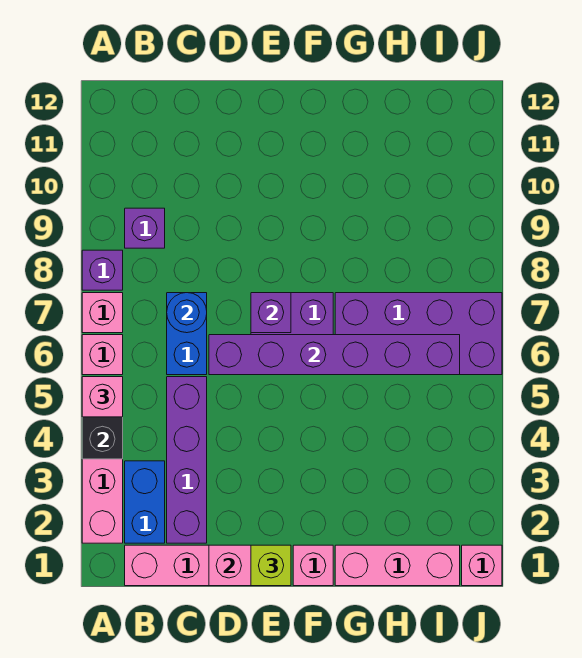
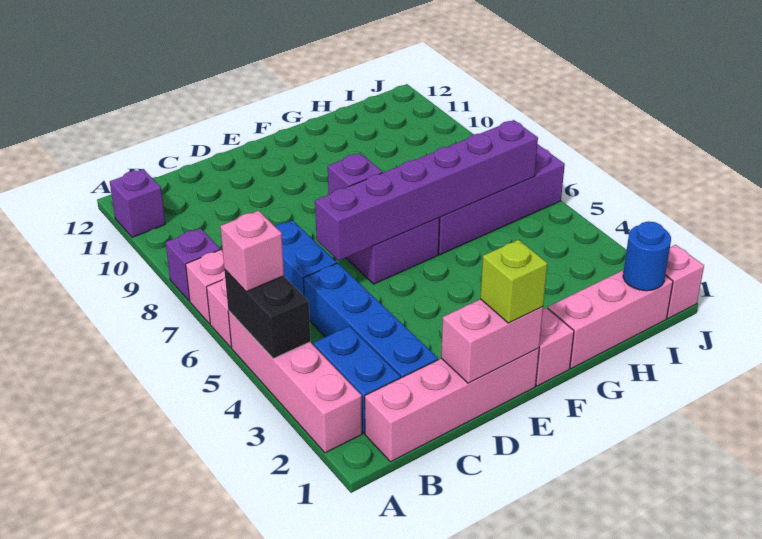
purple 1x1 brick [125,208,165,248] -> purple 1x1 brick moved to [110,169,165,237]
purple 1x4 brick [167,377,207,543] -> blue 1x4 brick [303,263,438,378]
blue 1x1 round brick [167,293,207,333] -> blue 1x1 round brick moved to [623,221,671,291]

